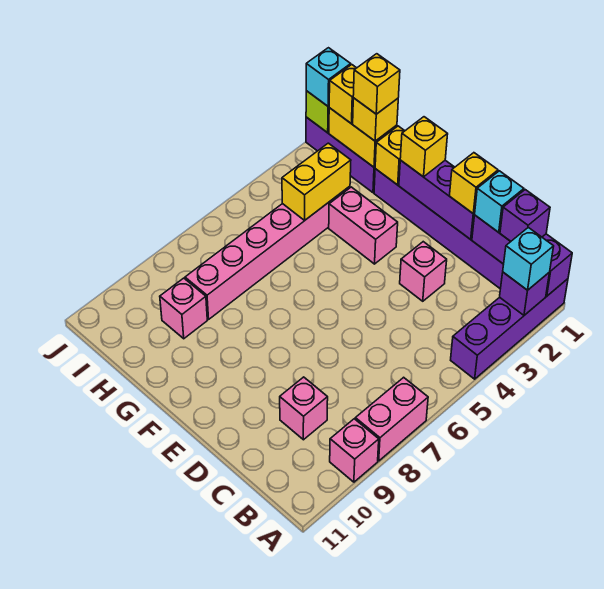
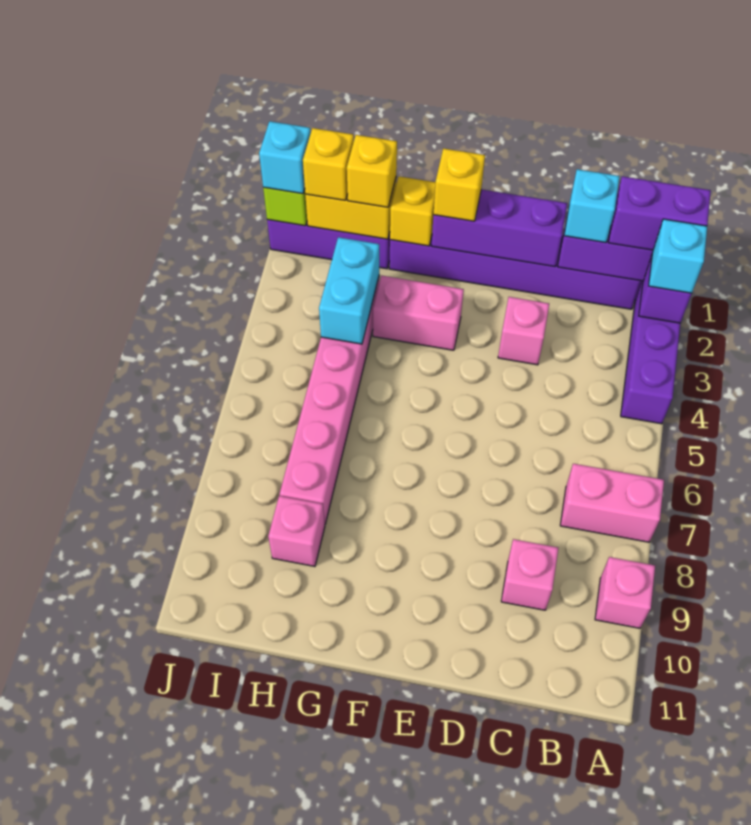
pink 1x2 brick [355,377,428,461] -> pink 1x2 brick turned to [560,464,664,542]
purple 1x1 brick [500,190,550,241] -> purple 1x2 brick [608,176,711,250]
yellow 1x1 brick [450,153,498,214] -> none
yellow 1x1 brick [353,54,400,114] -> none
yellow 1x2 brick [282,143,351,220] -> cyan 1x2 brick [319,237,379,344]

